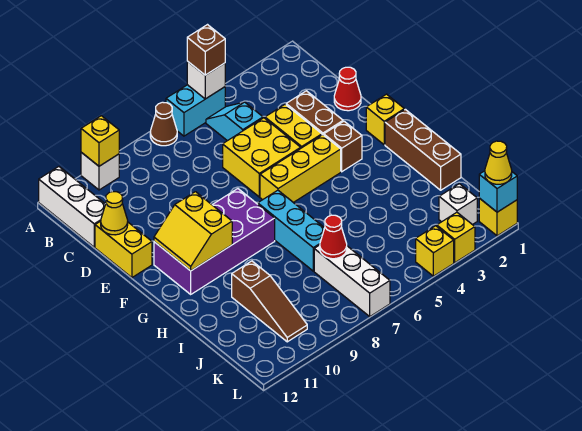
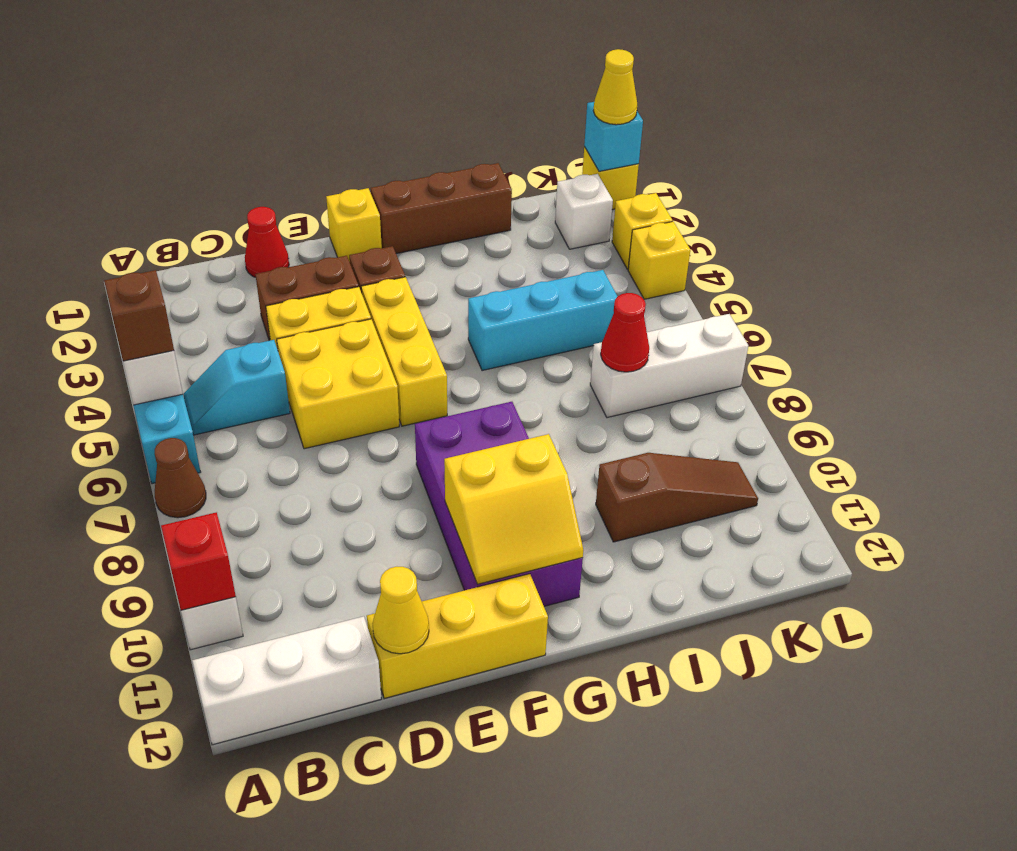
yellow 1x1 brick [81,116,119,166] -> red 1x1 brick [161,512,236,610]
yellow 1x2 brick [95,221,152,278] -> yellow 1x3 brick [367,574,548,699]
cyan 1x3 brick [258,190,325,271] -> cyan 1x3 brick moved to [468,270,618,371]

